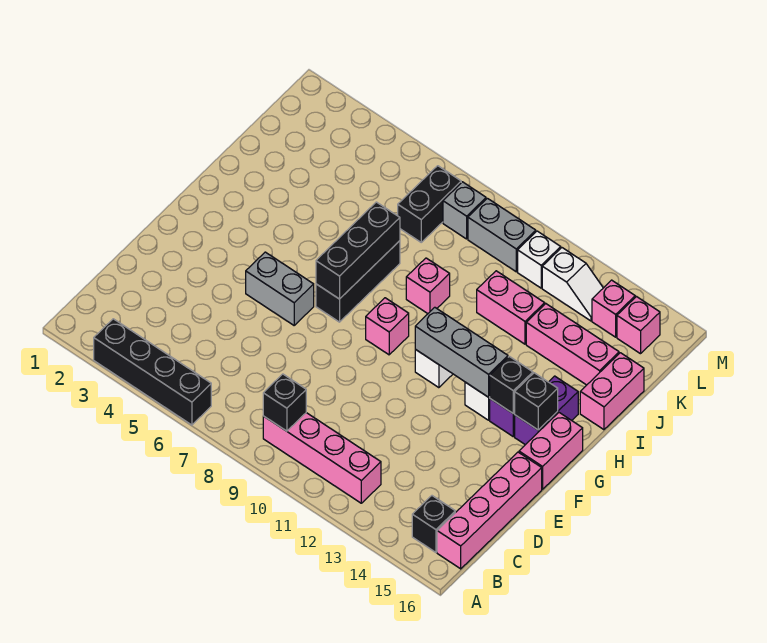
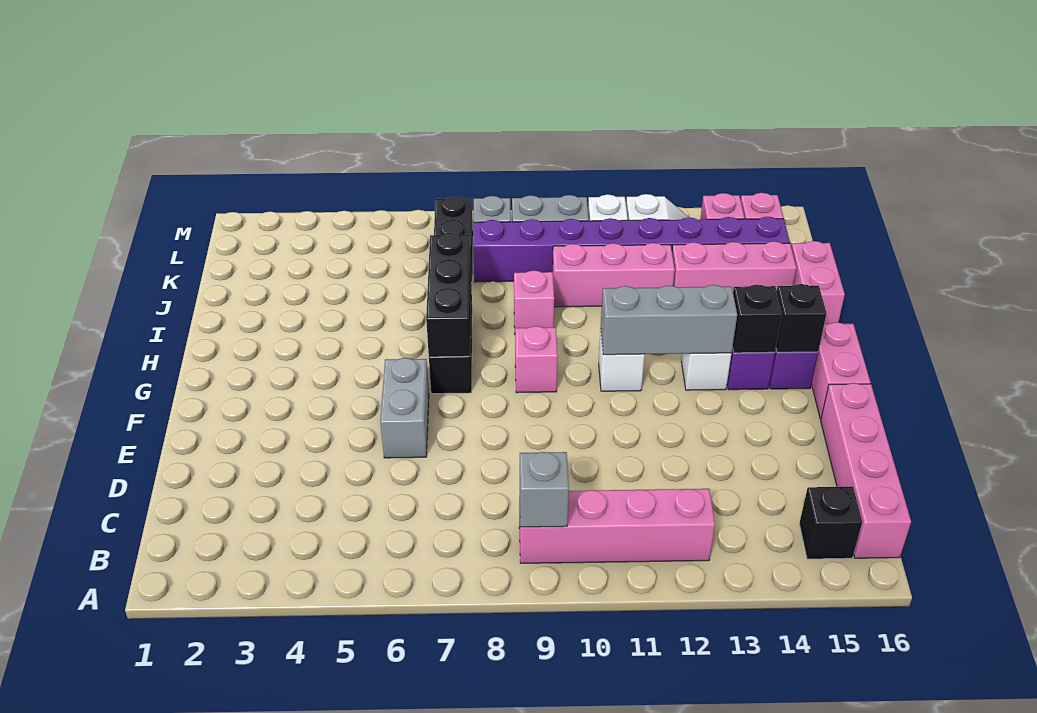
black 1x4 brick [94,319,211,425] -> none
black 1x1 brick [263,374,306,431] -> grey 1x1 brick [520,452,569,527]
grey 1x2 brick [246,252,314,325] -> grey 1x2 brick turned to [380,358,429,458]
pink 1x2 brick [477,271,545,344] -> pink 1x3 brick [553,243,675,307]
none -> purple 1x8 brick [473,217,790,282]

